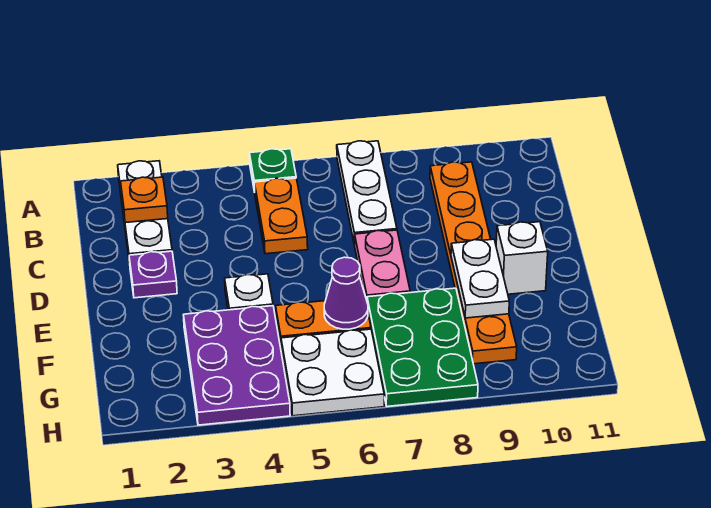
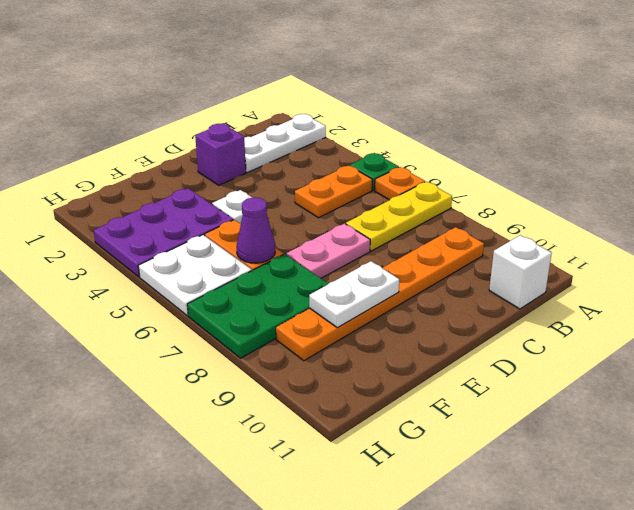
white 1x3 plate [337,141,397,245] -> yellow 1x3 plate [346,182,452,251]
orange 1x1 plate [121,177,168,223] -> orange 1x1 plate moved to [375,167,425,200]
purple 1x1 plate [129,251,177,298] -> purple 1x1 brick [195,124,246,185]
white 1x1 brick [496,222,548,294] -> white 1x1 brick moved to [489,235,552,309]

